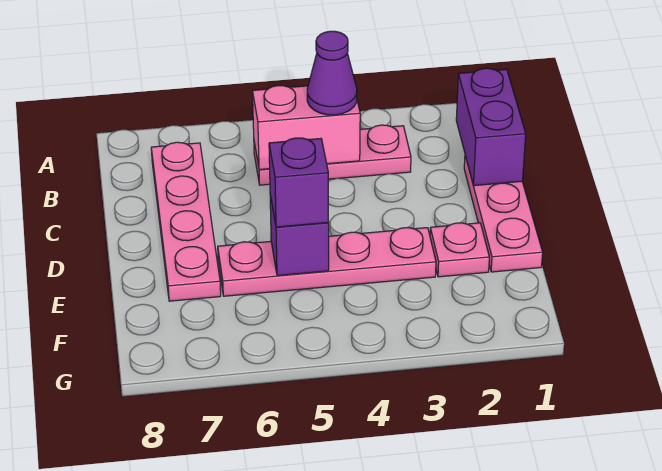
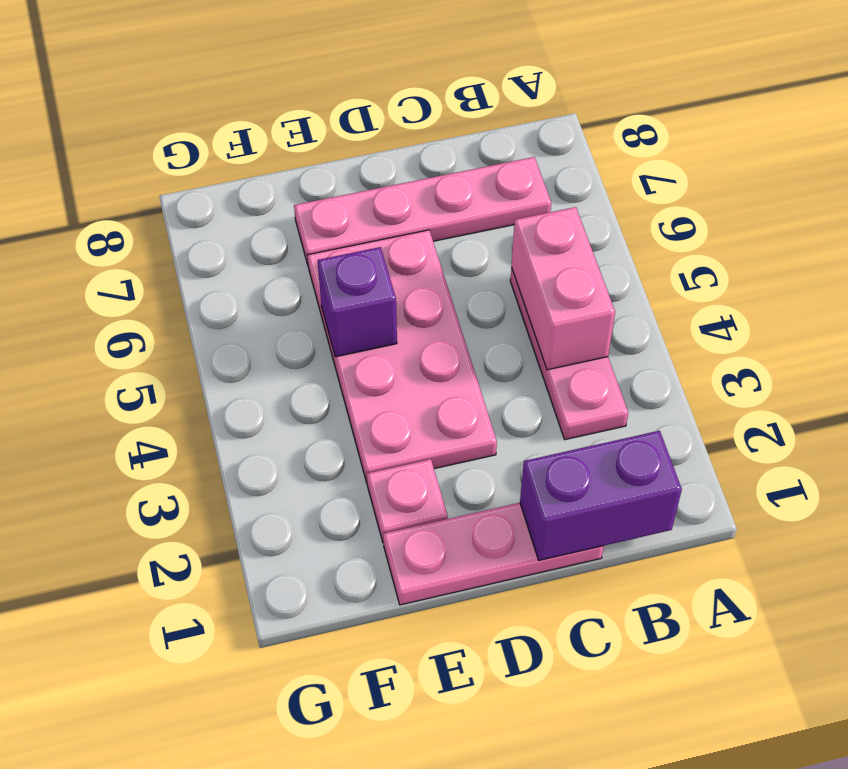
purple 1x1 cone [307,31,357,115] -> none
pink 1x4 plate [218,228,436,296] -> pink 2x4 plate [308,230,497,482]
purple 1x1 brick [269,138,329,227] -> none

